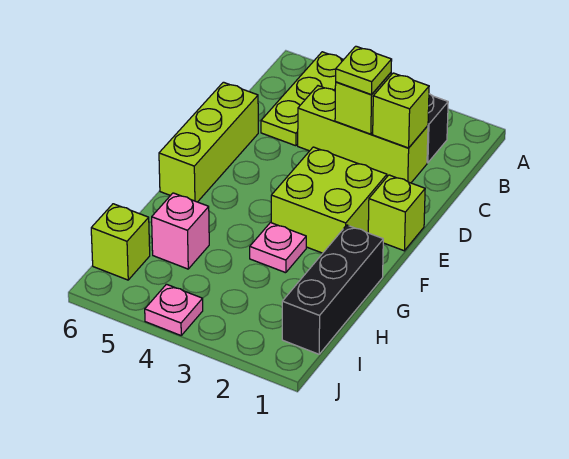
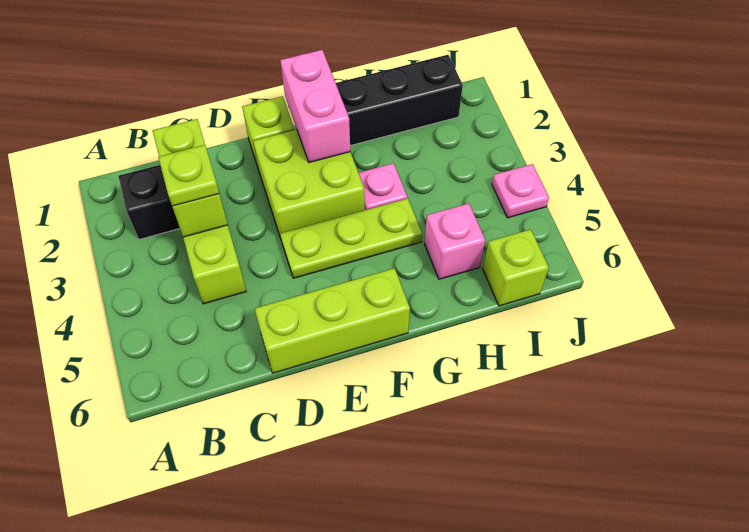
lime 1x3 plate [261,52,344,146] -> lime 1x3 plate moved to [280,198,422,278]
none -> pink 1x2 brick [280,50,350,163]

